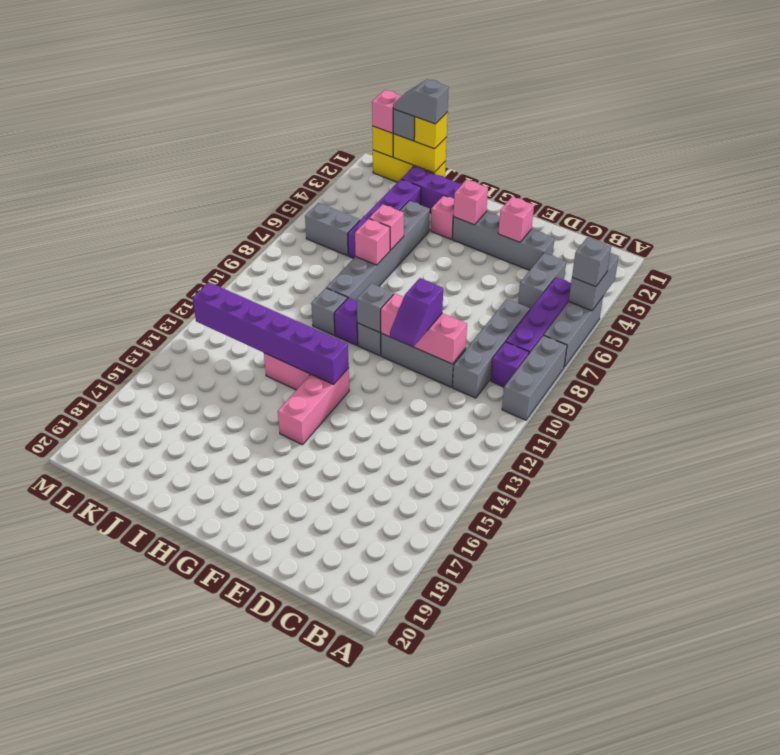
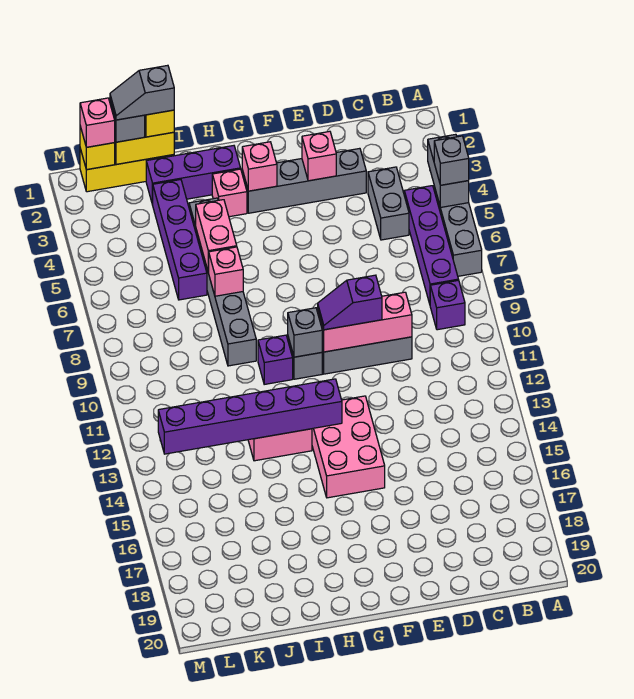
grey 1x3 brick [502,335,567,420] -> none
grey 1x4 brick [452,299,530,398] -> none
purple 1x2 slope [390,278,443,346] -> purple 1x2 slope turned to [318,275,382,330]
pink 1x3 brick [278,368,349,445] -> pink 2x3 brick [312,396,385,498]
pink 1x1 brick [369,204,404,250] -> pink 1x2 brick [196,200,237,272]
grey 1x1 brick [311,288,347,335] -> none
grey 1x2 brick [305,203,360,255] -> none

